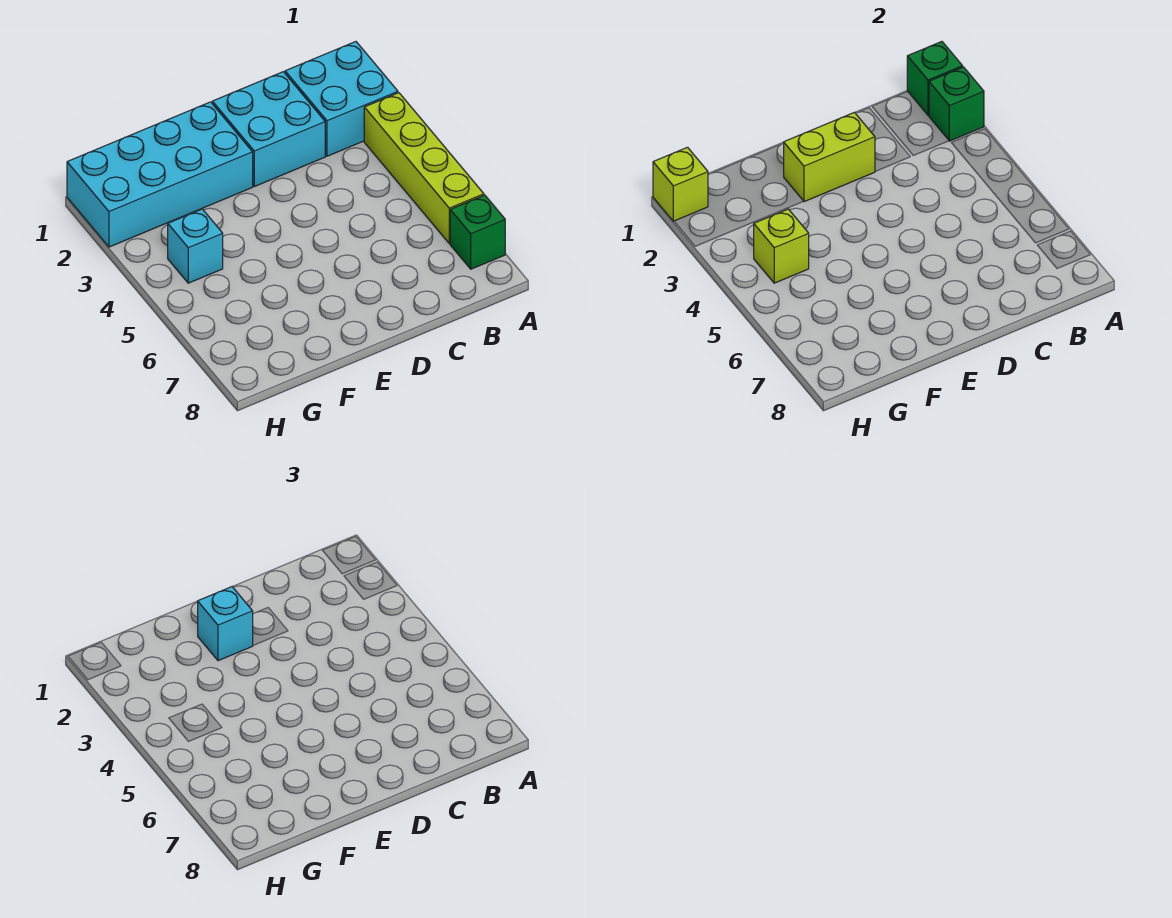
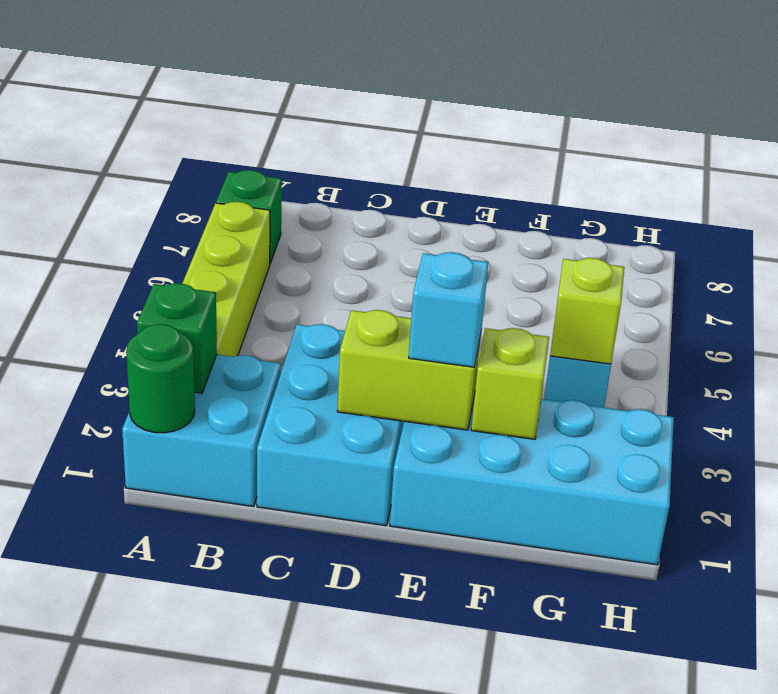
green 1x1 brick [907,42,963,115] -> green 1x1 round brick [126,324,195,433]
cyan 2x2 brick [212,72,325,186] -> cyan 2x3 brick [257,324,404,526]
lime 1x1 brick [653,147,708,221] -> lime 1x1 brick moved to [471,328,549,439]

